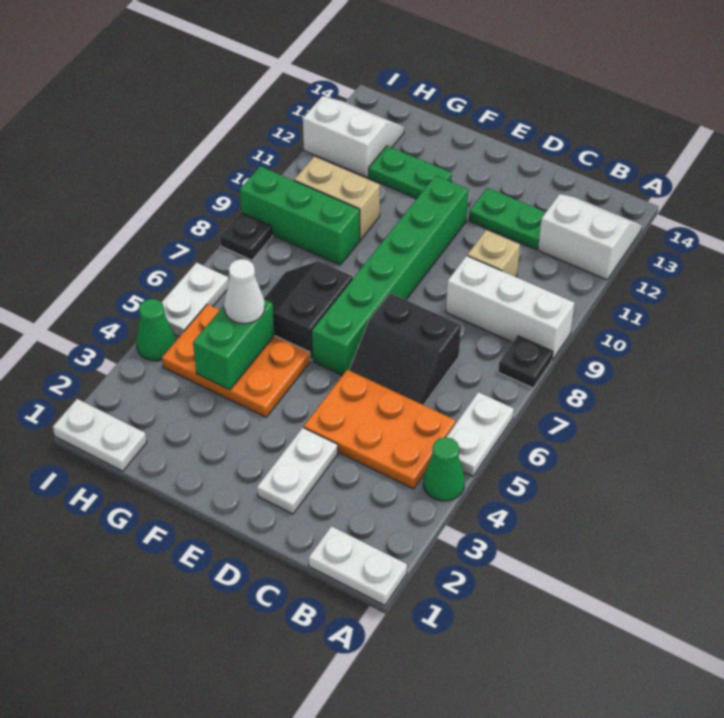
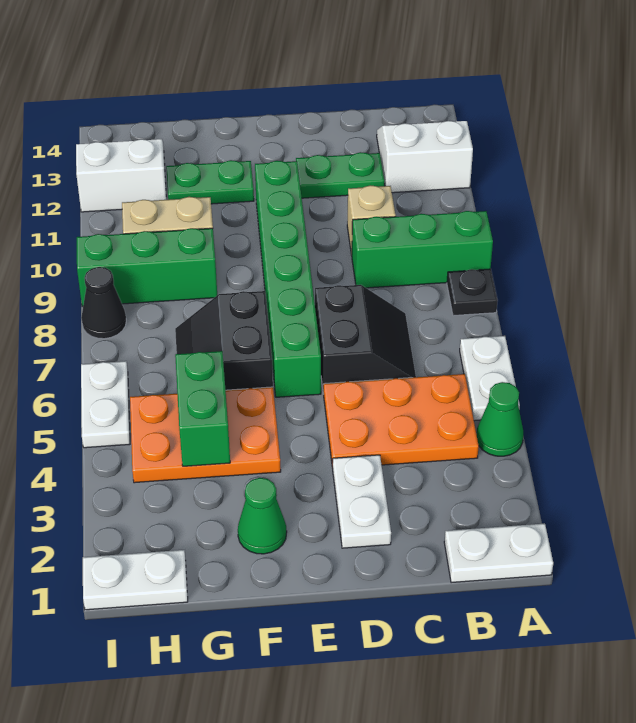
white 1x3 brick [446,256,575,360] -> green 1x3 brick [352,211,493,288]
black 2x2 slope [349,293,461,405] -> black 2x2 slope turned to [315,285,416,394]
white 1x1 cone [224,259,265,324] -> none
green 1x1 cone [136,299,176,361] -> green 1x1 cone moved to [238,478,287,554]
black 1x1 plate [220,212,272,260] -> black 1x1 cone [81,267,126,339]

